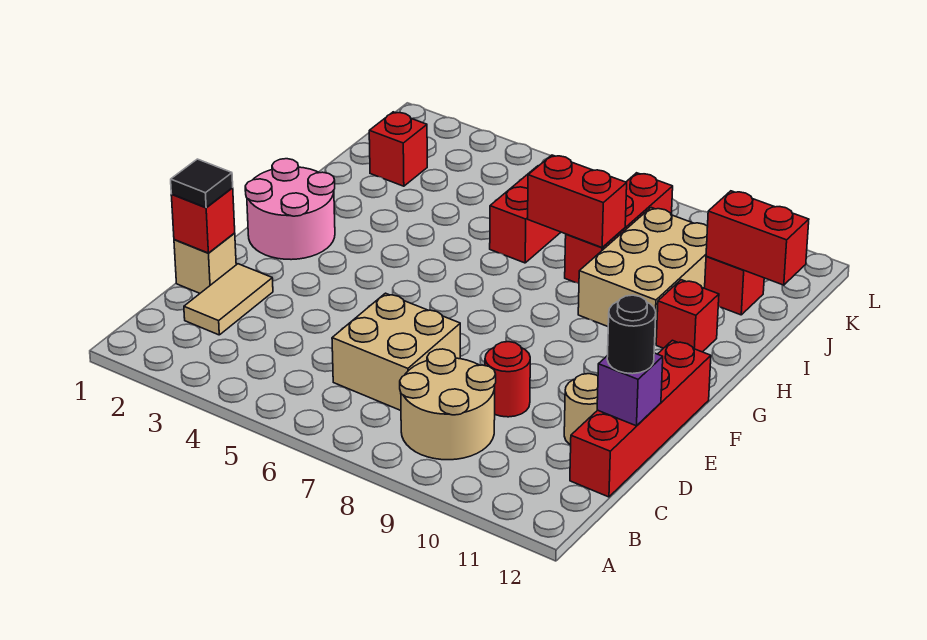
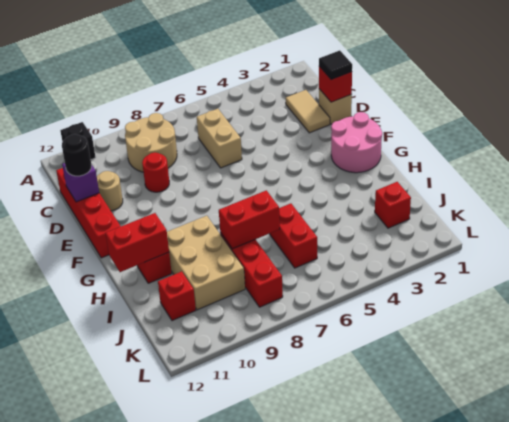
none -> black 1x1 brick [60,122,96,159]
tan 2x2 brick [332,293,460,410] -> tan 1x2 brick [197,109,242,168]
red 1x2 brick [706,191,809,285] -> red 1x2 brick moved to [106,213,169,272]

